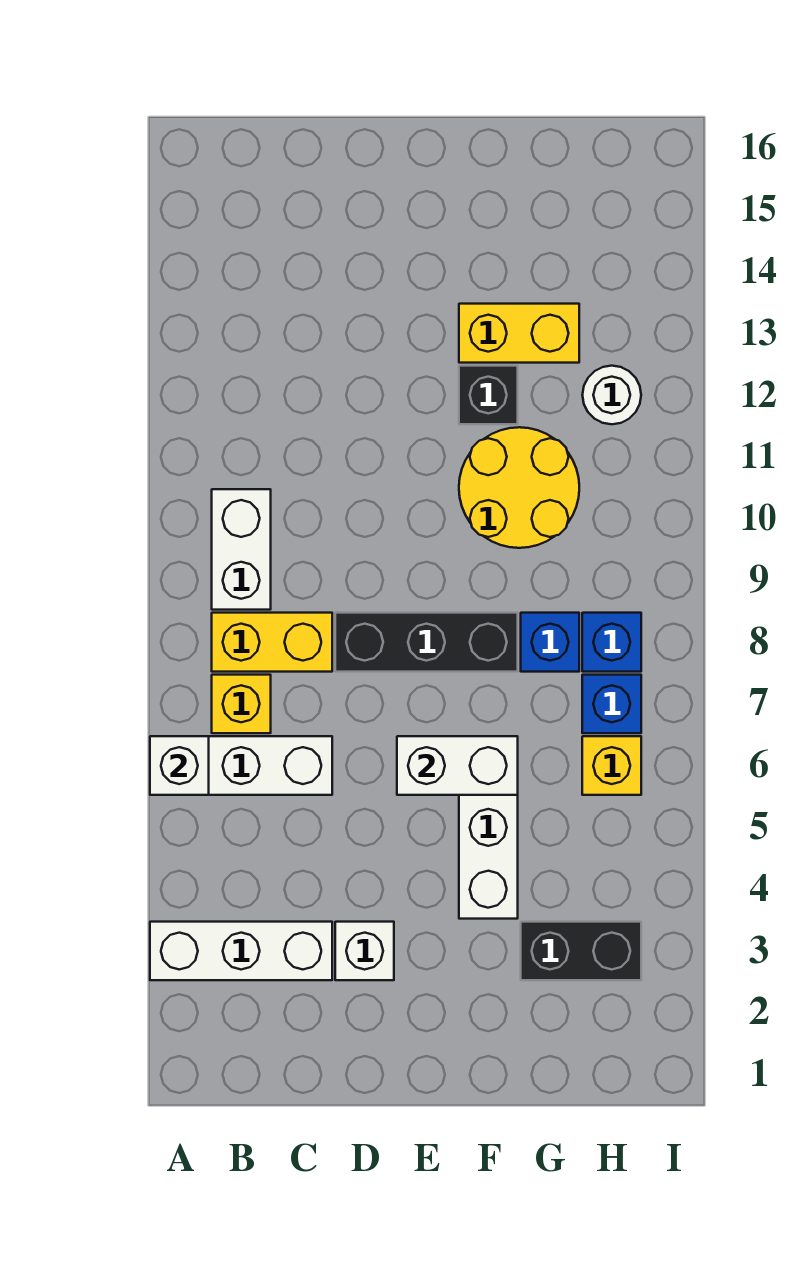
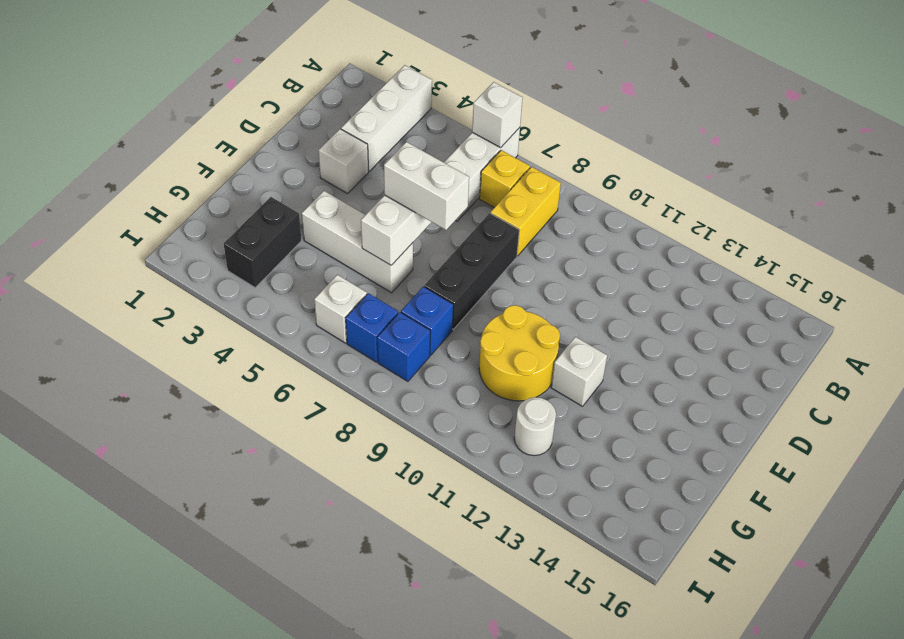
white 1x2 brick [212,489,271,610] -> white 1x2 brick moved to [384,142,469,230]
black 1x1 brick [459,366,518,424] -> white 1x1 brick [551,337,607,406]
yellow 1x2 brick [459,304,579,363] -> none
yellow 1x1 brick [582,736,641,795] -> white 1x1 brick [314,275,367,343]

